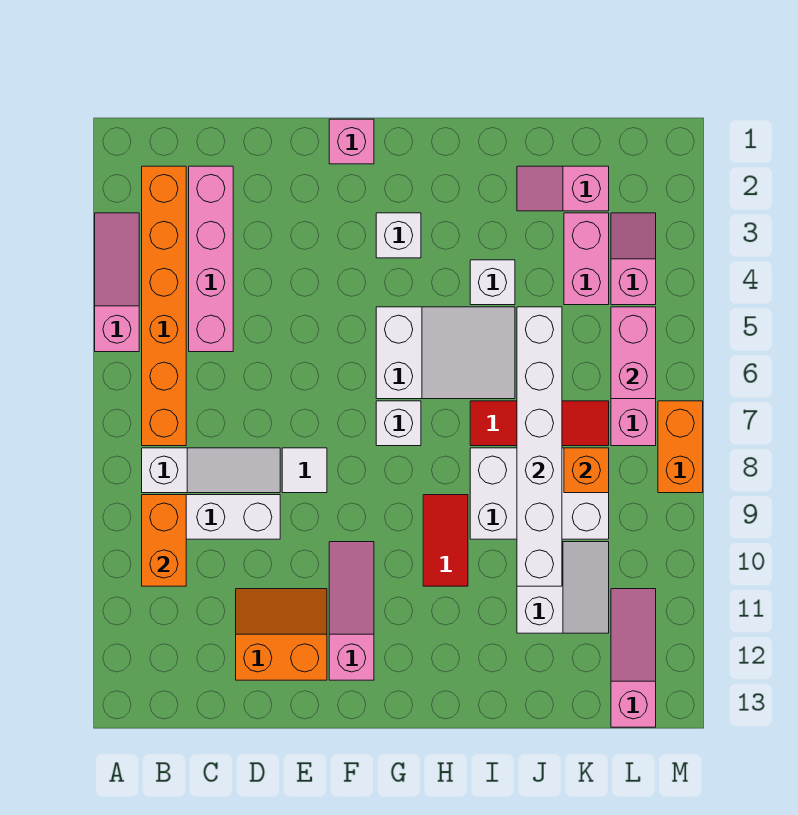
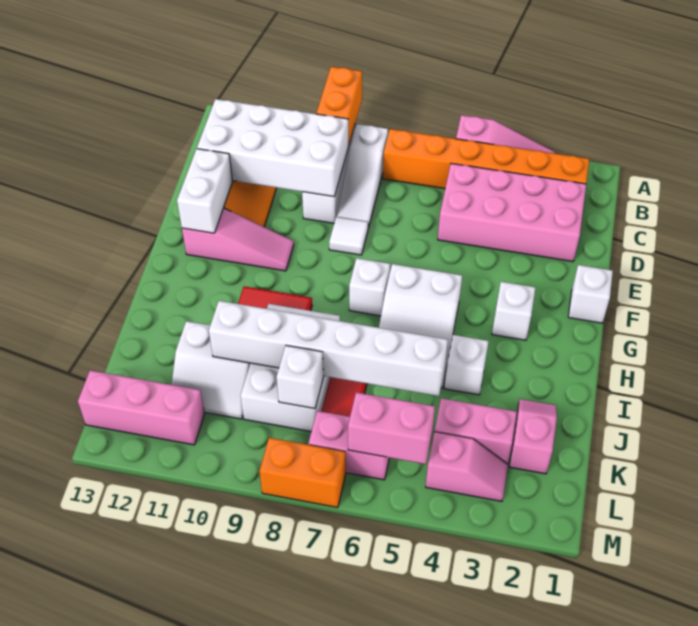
orange 1x2 brick [142,495,186,586] -> orange 1x2 brick turned to [316,67,362,146]
pink 1x4 brick [189,166,233,352] -> pink 2x4 brick [438,163,586,262]
none -> white 2x4 brick [197,99,349,197]
none -> white 1x2 brick [177,149,232,233]
pink 1x1 brick [329,119,374,164] -> white 1x1 brick [568,265,613,323]
orange 1x1 brick [564,448,609,493] -> white 1x1 brick [277,345,323,409]
pink 1x3 slope [611,589,656,727] -> pink 1x3 brick [78,370,205,445]

